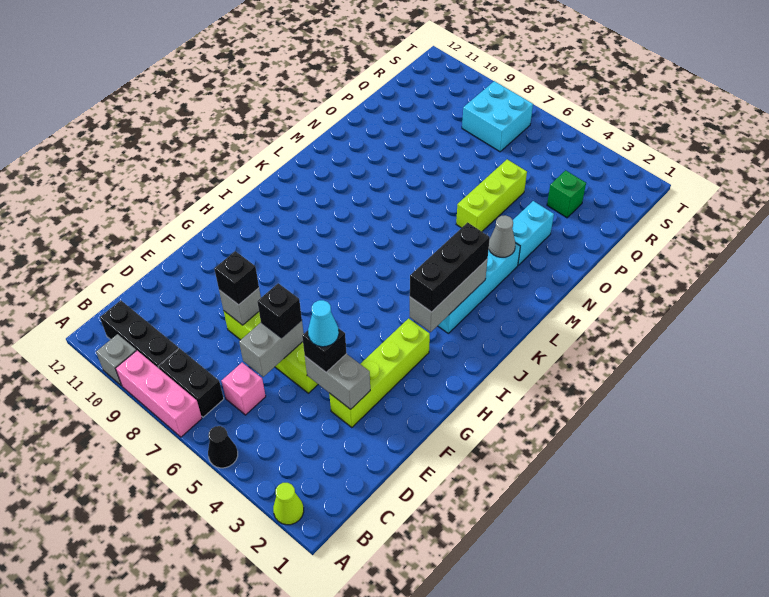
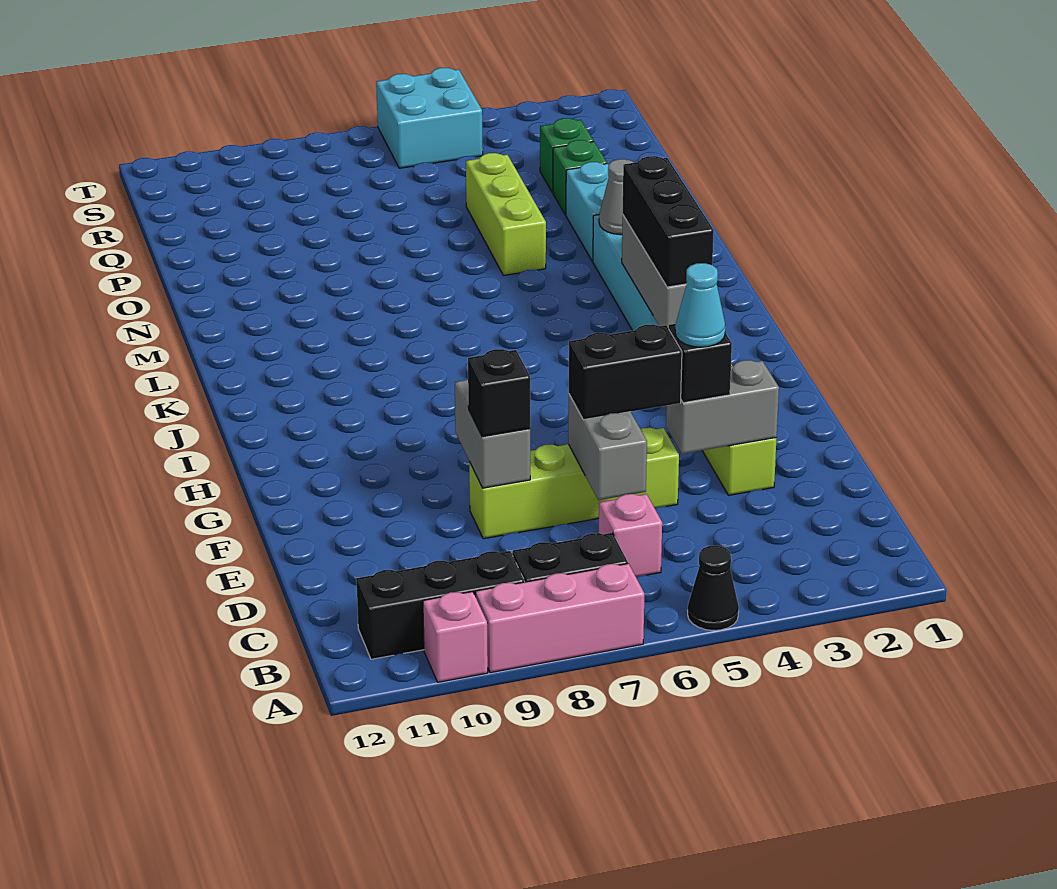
lime 1x1 cone [273,483,304,525] -> none
grey 1x1 brick [96,334,136,386] -> pink 1x1 brick [423,592,488,682]
black 1x1 brick [257,283,302,338] -> black 1x2 brick [569,324,682,420]
grey 1x1 brick [219,288,261,325] -> grey 1x2 brick [455,380,530,488]
none -> green 1x1 brick [553,140,607,215]
cyan 2x2 brick [462,81,533,152] -> cyan 2x2 brick moved to [376,68,483,168]

